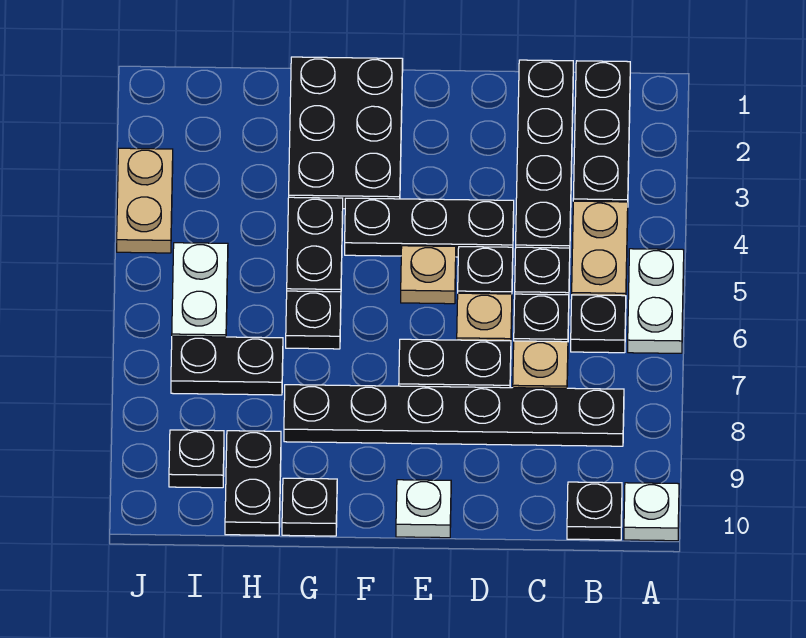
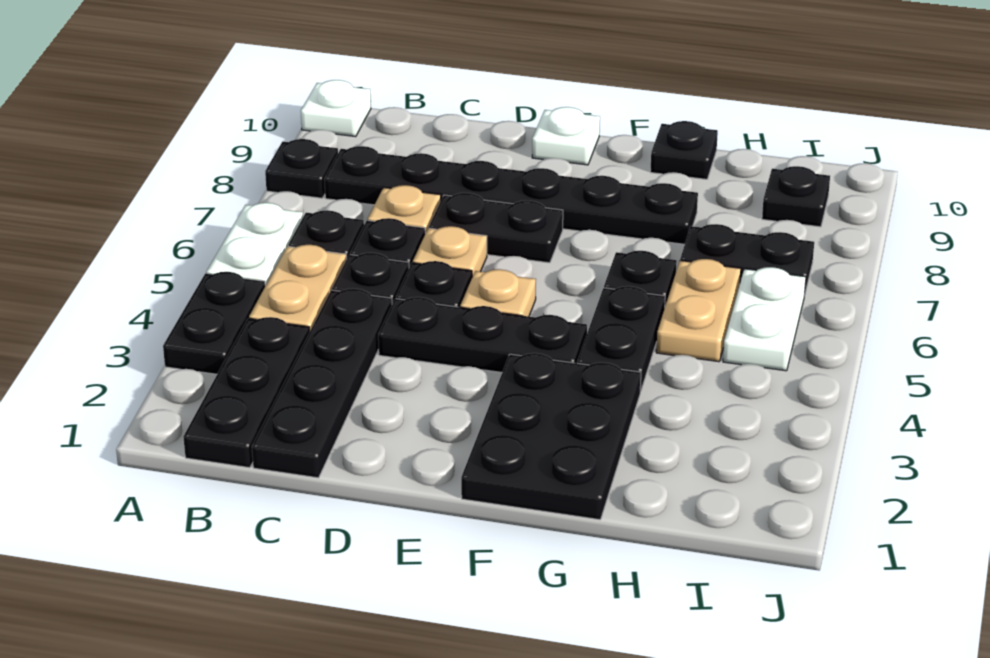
black 1x1 plate [567,482,622,540] -> black 1x1 plate moved to [265,139,338,198]
black 1x2 plate [225,431,281,535] -> black 1x2 plate moved to [163,272,265,374]
tan 1x2 plate [117,148,173,253] -> tan 1x2 plate moved to [656,259,741,362]

